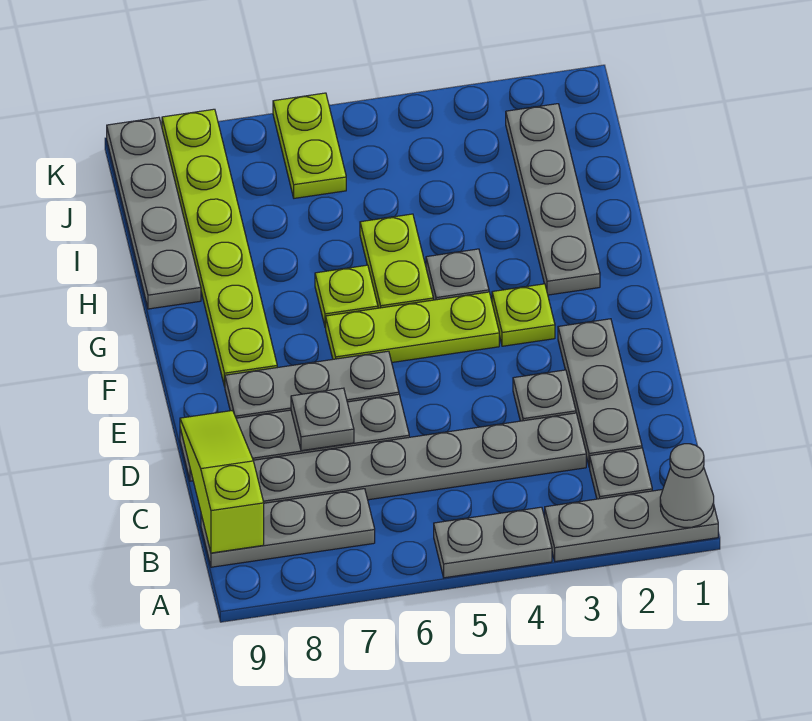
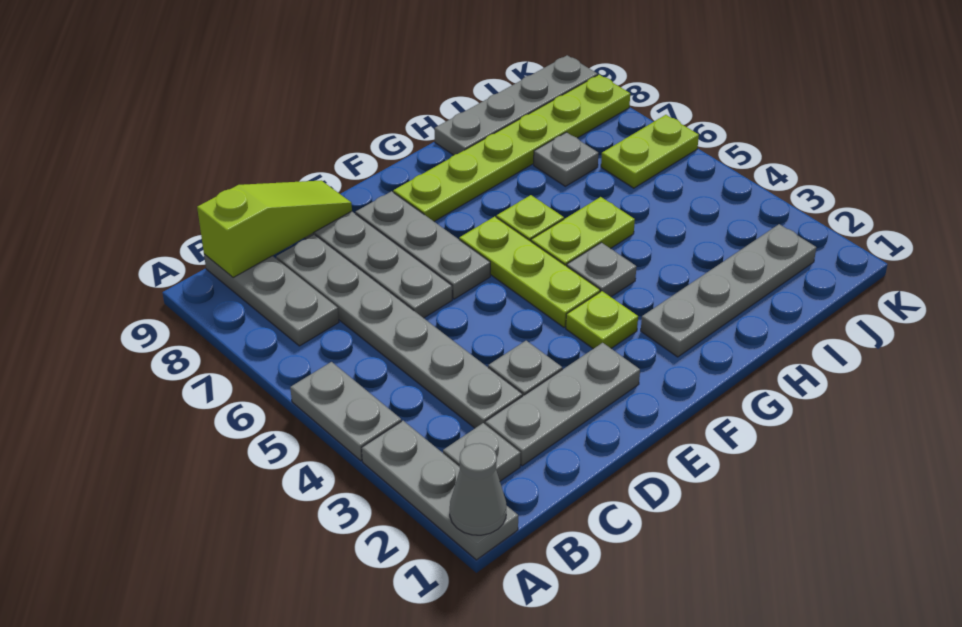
grey 1x1 plate [291,388,354,451] -> grey 1x1 plate moved to [534,132,598,186]

